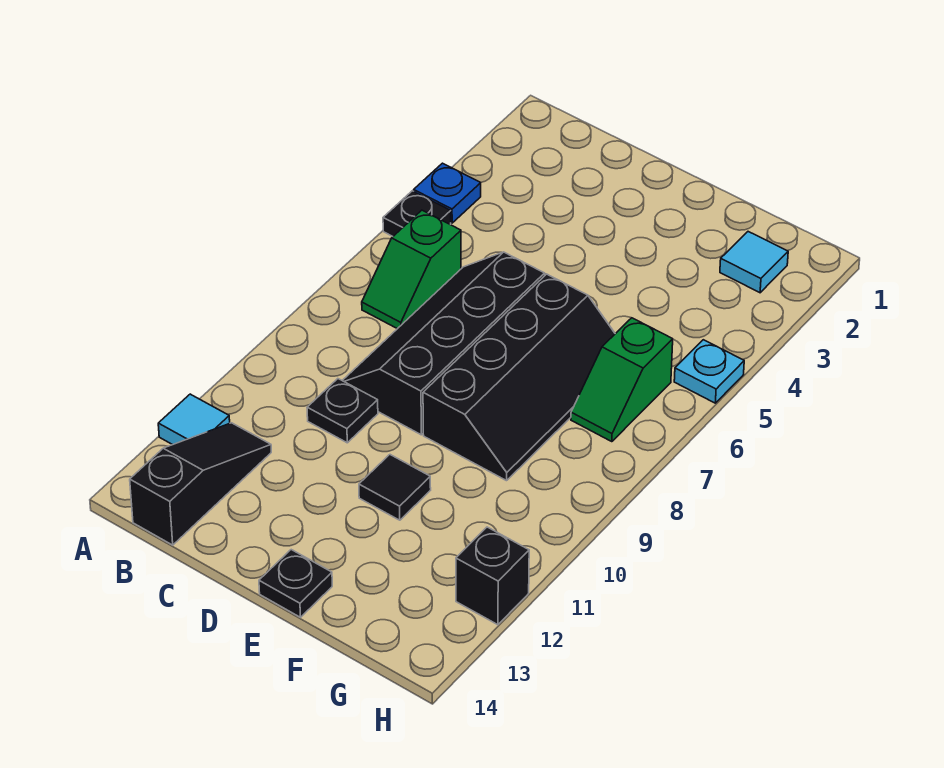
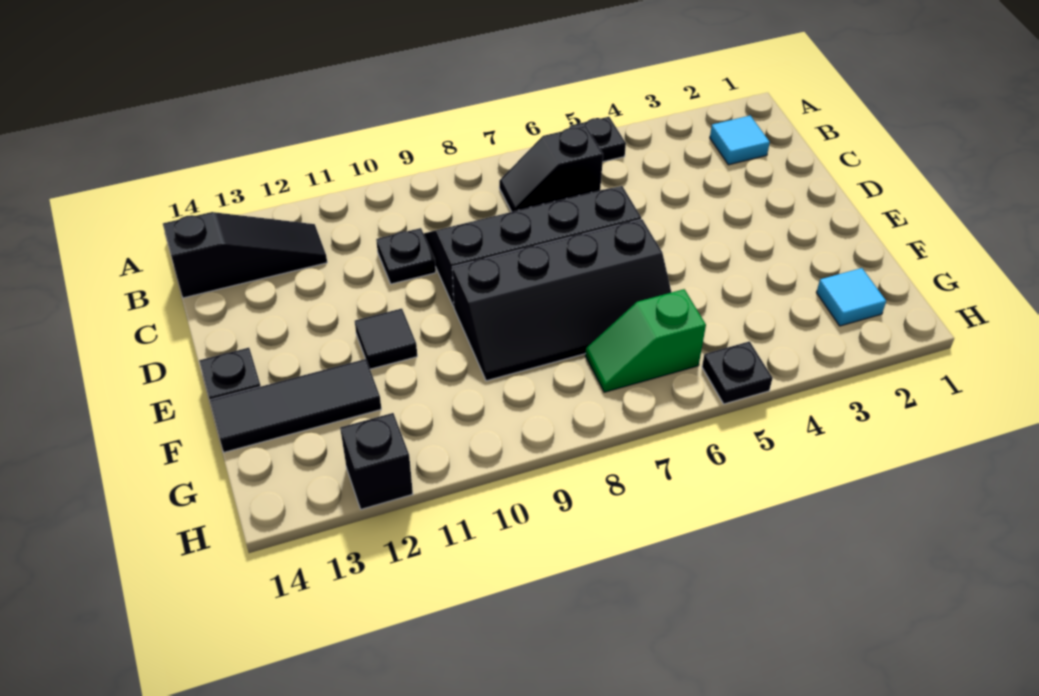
blue 1x1 plate [414,163,481,223] -> none
cyan 1x1 tile [158,394,230,445] -> cyan 1x1 tile moved to [710,116,770,165]
green 1x2 slope [362,210,461,329] -> black 1x2 slope [499,126,603,212]
none -> black 1x3 tile [210,359,381,452]
cyan 1x1 plate [674,340,744,403] -> black 1x1 plate [702,341,773,404]

